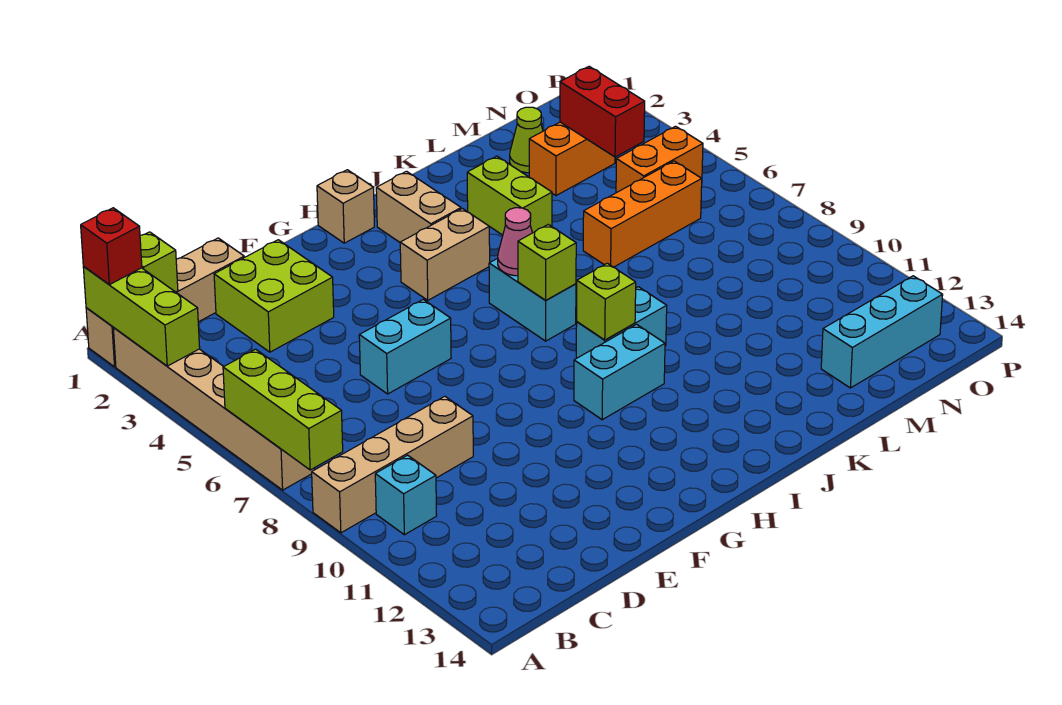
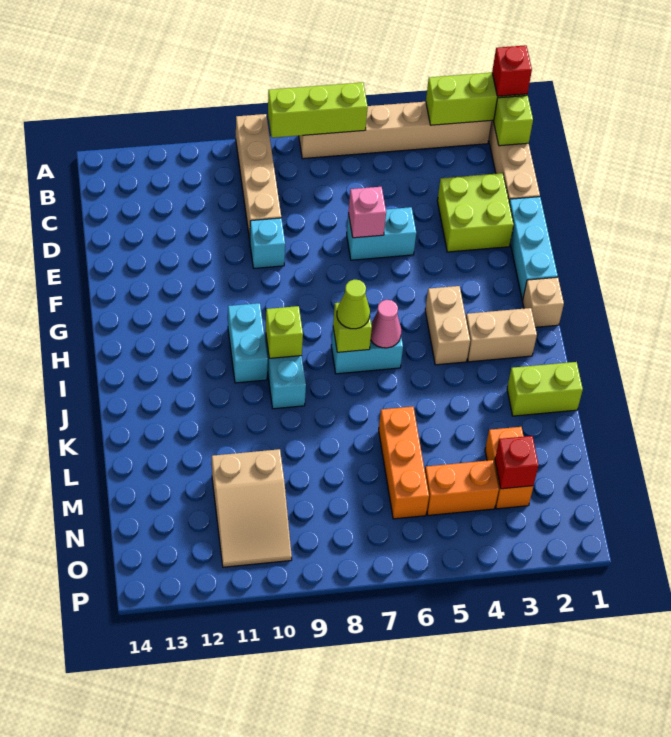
cyan 1x1 brick [375,455,437,535] -> cyan 1x1 brick moved to [250,218,285,268]
cyan 1x2 brick [359,299,451,394] -> cyan 1x2 brick turned to [347,207,416,260]
none -> pink 1x1 brick [348,187,386,238]
lime 1x2 brick [467,156,552,235] -> lime 1x2 brick moved to [507,362,583,416]
lime 1x1 cone [510,107,543,173] -> lime 1x1 cone moved to [337,279,370,329]
none -> tan 2x3 slope [212,449,292,567]
cyan 1x3 brick [821,276,943,388] -> cyan 1x3 brick moved to [509,197,558,300]
red 1x2 brick [560,66,645,157] -> red 1x1 brick [495,436,539,489]
orange 1x2 brick [616,126,703,193] -> orange 1x2 brick turned to [425,460,499,515]

